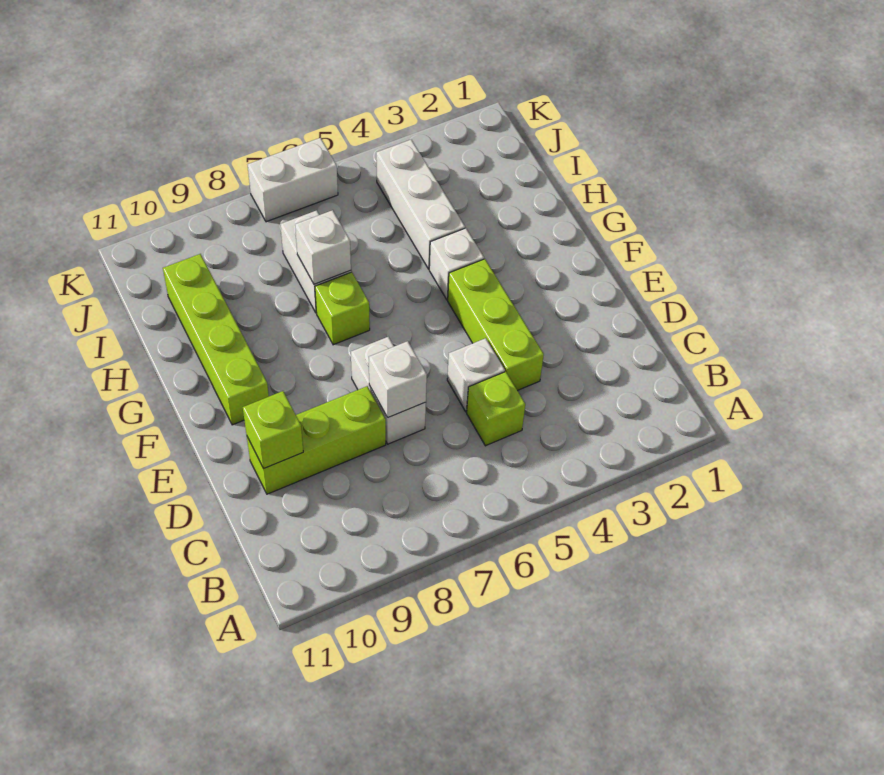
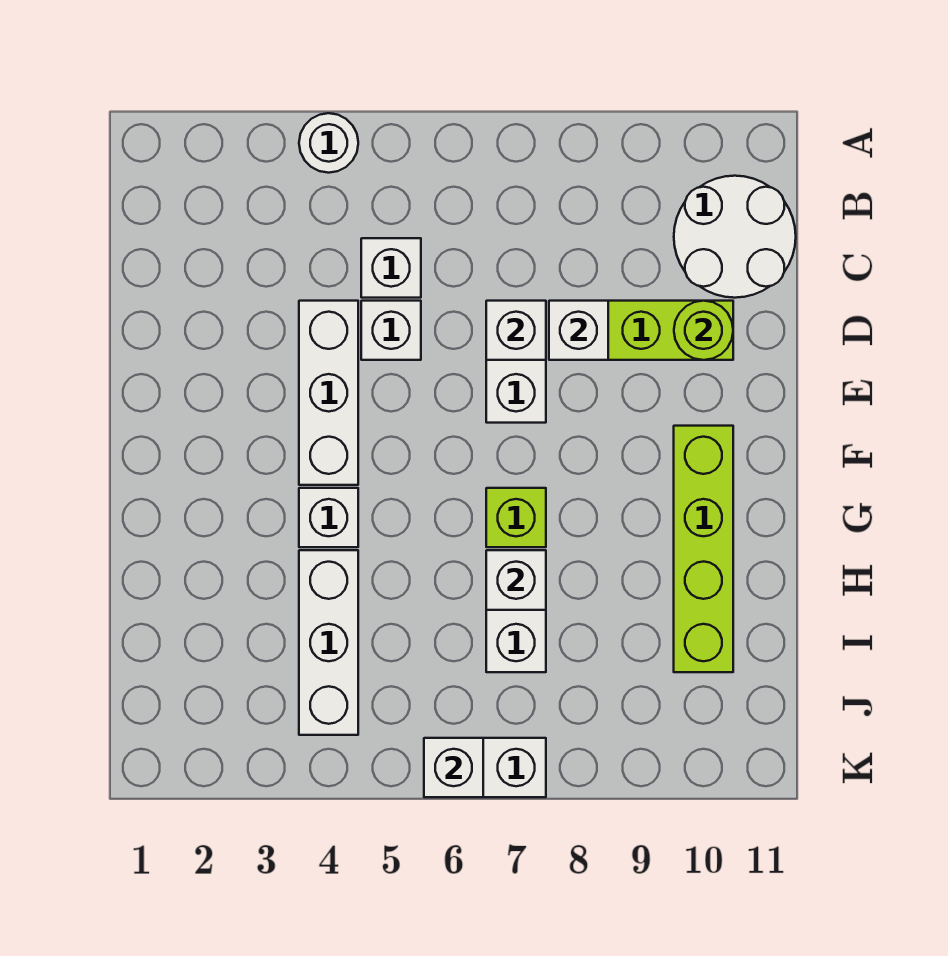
none -> white 1x1 round brick [299,113,358,173]
none -> white 2x2 round brick [674,176,796,298]
lime 1x1 brick [467,372,525,446] -> white 1x1 brick [361,238,421,298]
lime 1x3 brick [448,259,544,391] -> white 1x3 brick [299,301,358,485]
none -> white 1x1 brick [549,301,608,360]
lime 1x1 brick [243,391,303,468] -> lime 1x1 round brick [674,301,733,360]
none -> white 1x1 brick [424,738,483,797]

